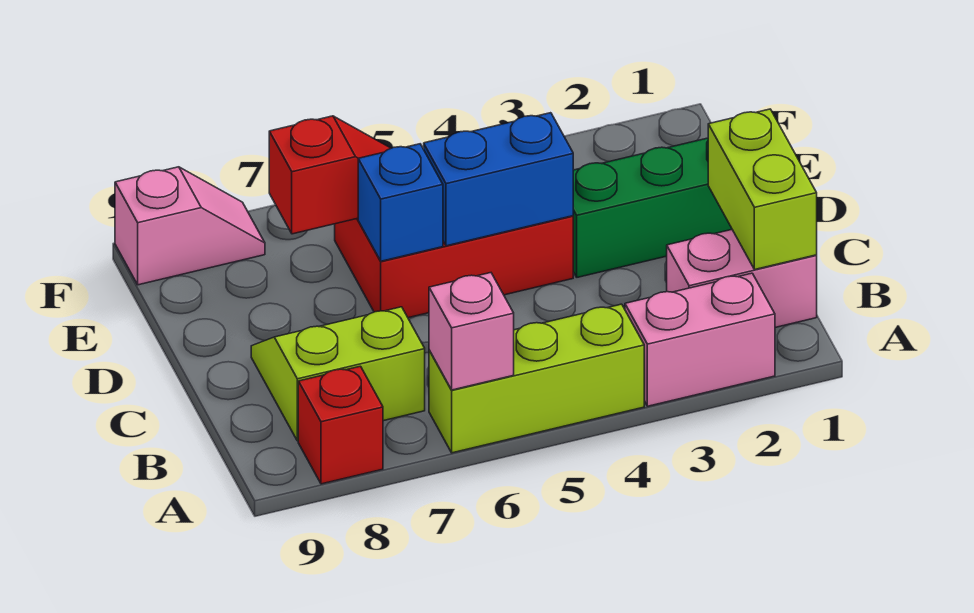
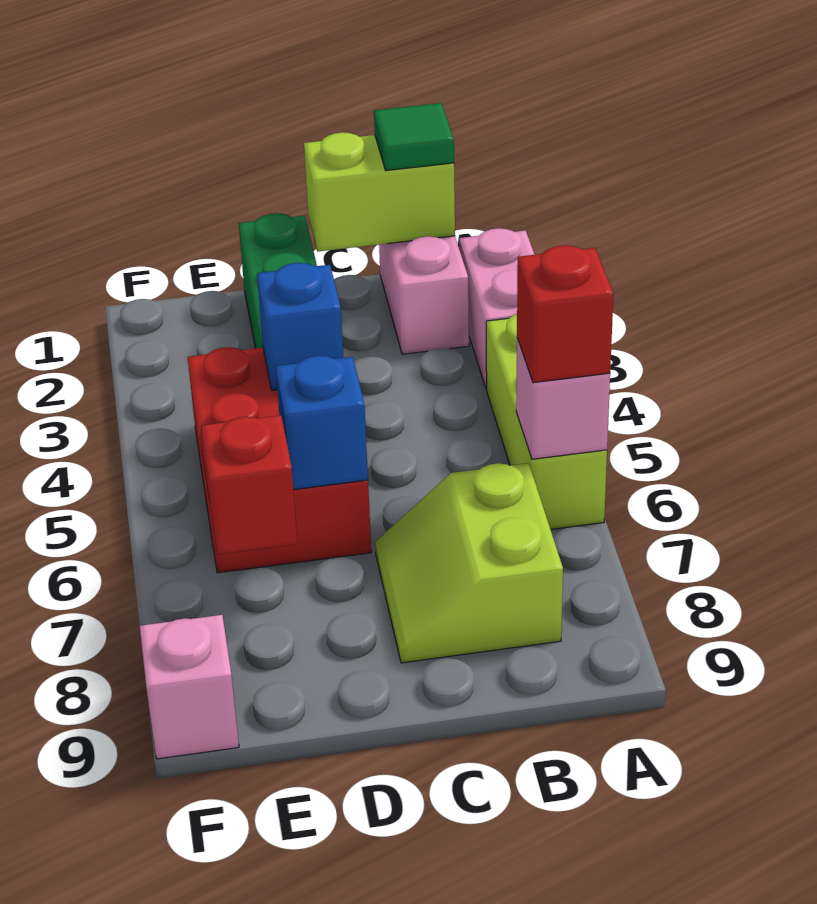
red 1x1 brick [298,366,383,484] -> red 1x1 brick moved to [517,245,613,383]
none -> green 1x1 tile [374,103,454,170]
blue 1x2 brick [424,113,573,246] -> blue 1x1 brick [257,263,343,391]

